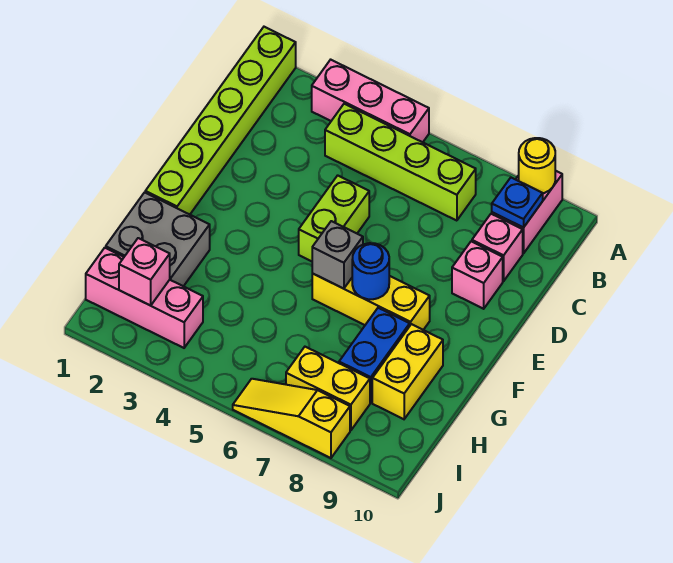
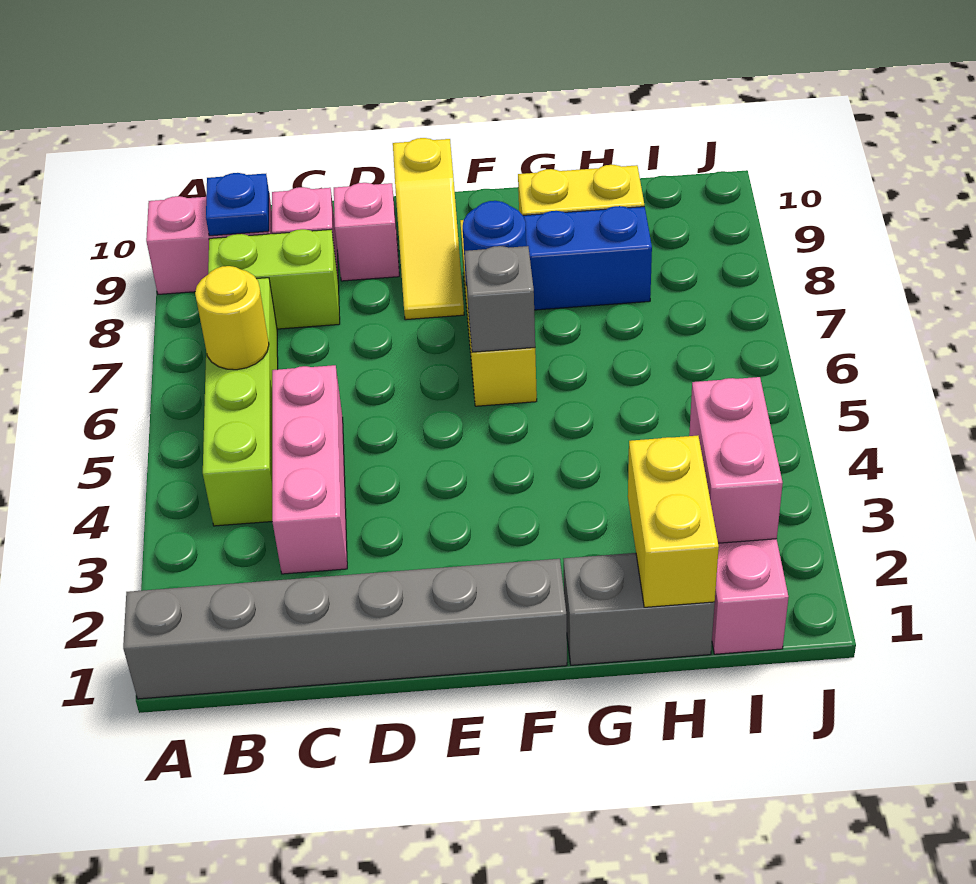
lime 1x6 brick [145,27,296,214] -> grey 1x6 brick [123,559,567,699]
pink 1x3 brick [312,60,429,142] -> pink 1x3 brick moved to [272,365,347,574]
yellow 1x1 round brick [519,138,555,193] -> yellow 1x1 round brick moved to [195,266,269,370]
lime 1x2 brick [299,175,369,261] -> lime 1x2 brick moved to [208,229,340,329]
grey 2x2 brick [106,192,210,286] -> grey 1x2 brick [564,553,715,665]
pink 1x1 brick [119,238,170,306] -> pink 1x2 brick [689,377,783,543]
yellow 1x2 brick [286,347,370,430] -> yellow 1x2 brick moved to [628,436,719,607]
yellow 1x3 slope [233,379,350,458] -> yellow 1x3 slope moved to [393,138,464,320]

